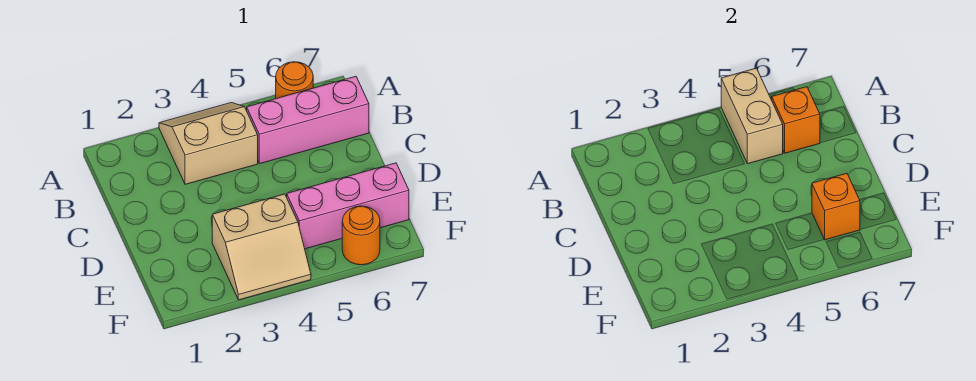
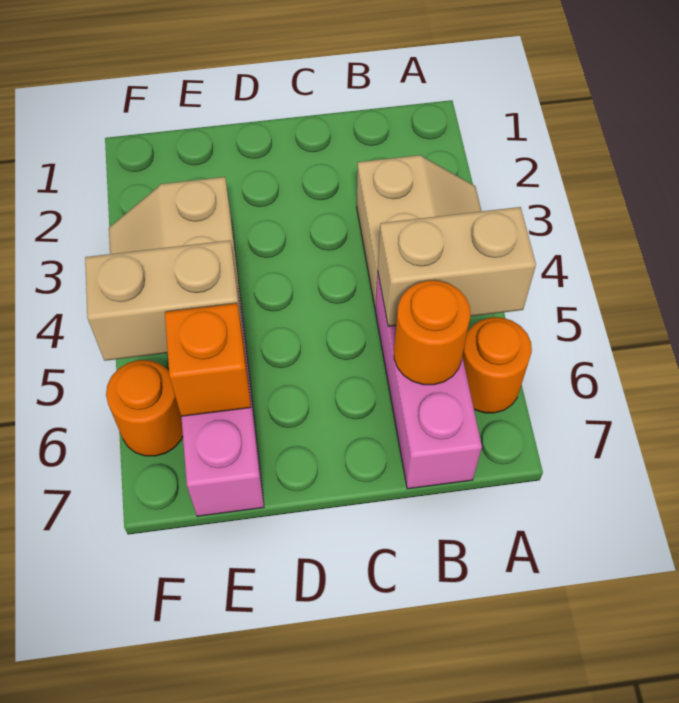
orange 1x1 brick [772,87,820,153] -> orange 1x1 round brick [394,281,470,385]
none -> tan 1x2 brick [85,240,243,361]

